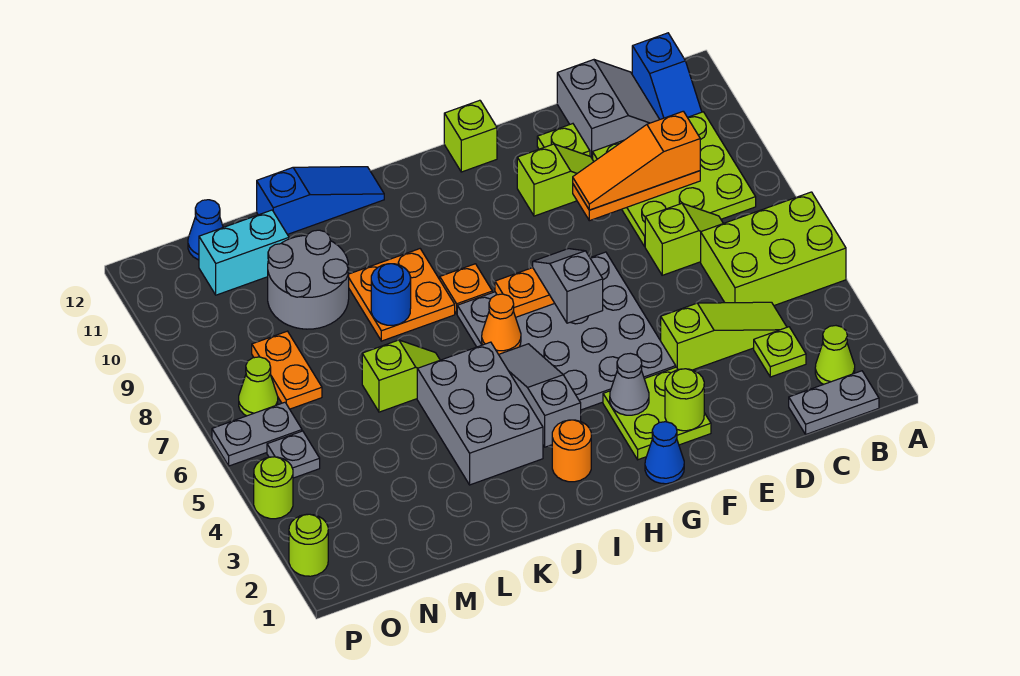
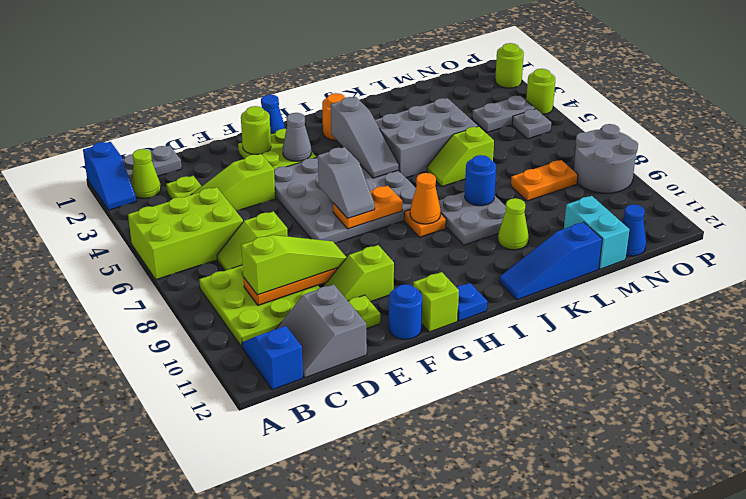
none -> blue 1x2 slope [83,142,136,210]
orange 1x3 slope [573,111,700,210] -> lime 1x3 slope [241,235,347,295]
none -> blue 1x1 round brick [389,284,422,339]
none -> blue 1x1 plate [456,283,487,321]
orange 1x1 cone [482,294,521,354] -> orange 1x1 cone moved to [410,173,441,224]
grey 2x3 brick [417,342,543,485] -> grey 2x3 brick turned to [375,98,478,178]
orange 2x2 plate [349,249,455,341] -> grey 2x2 plate [439,192,506,245]
grey 2x2 round brick [268,230,349,329] -> grey 2x2 round brick moved to [574,124,638,193]
cyan 1x2 brick [199,210,289,295] -> cyan 1x2 brick turned to [564,196,629,269]
orange 1x2 plate [252,331,322,409] -> orange 1x2 plate turned to [511,160,578,201]
grey 1x2 plate [212,402,302,466] -> grey 1x2 plate moved to [472,96,535,132]
lime 1x1 cone [239,357,278,416] -> lime 1x1 cone moved to [498,198,529,250]

